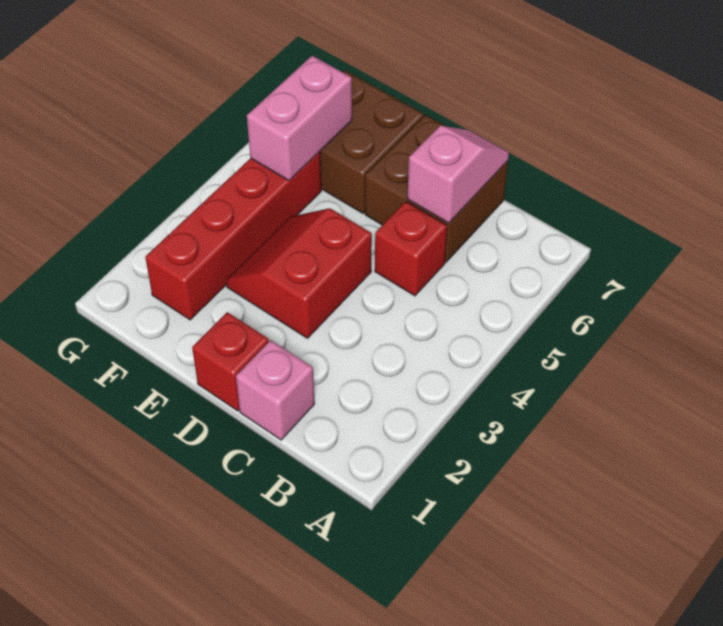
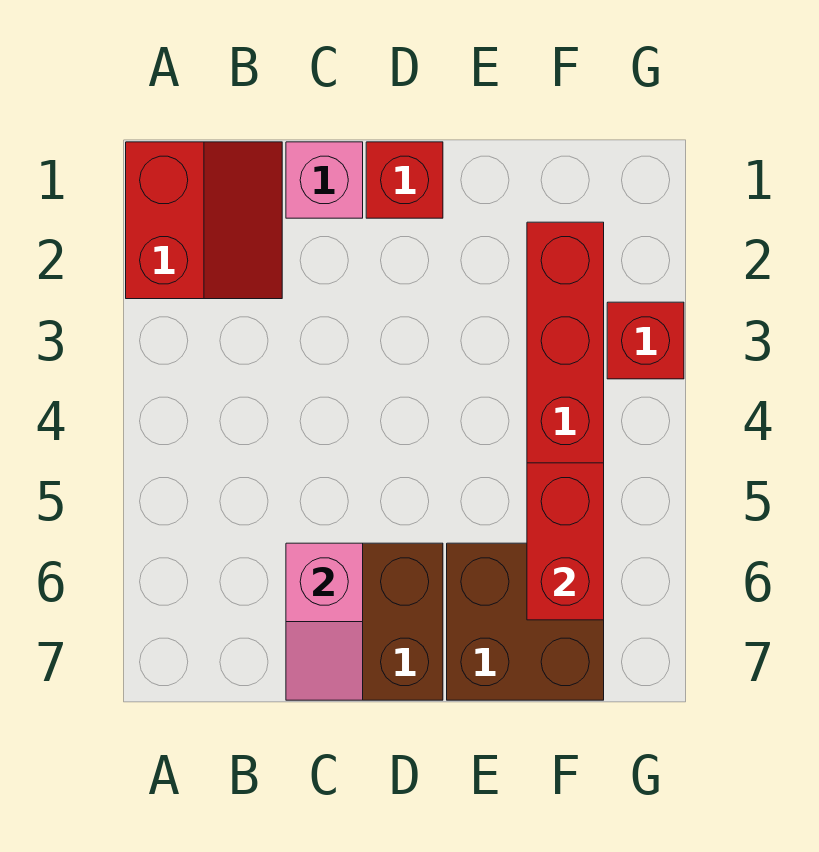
red 1x1 brick [375,202,447,296] -> red 1x1 brick moved to [607,302,684,379]
red 2x2 slope [226,208,372,338] -> red 2x2 slope moved to [126,142,282,299]
pink 1x2 brick [247,56,352,181] -> red 1x2 brick [527,463,604,620]

